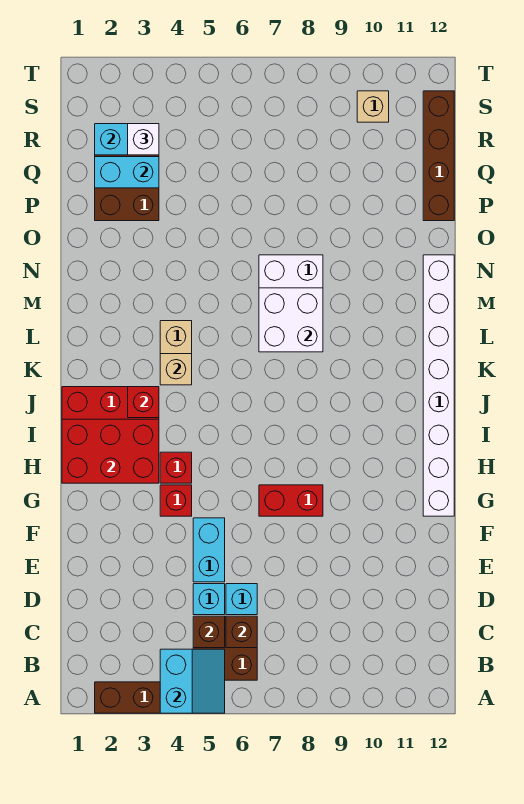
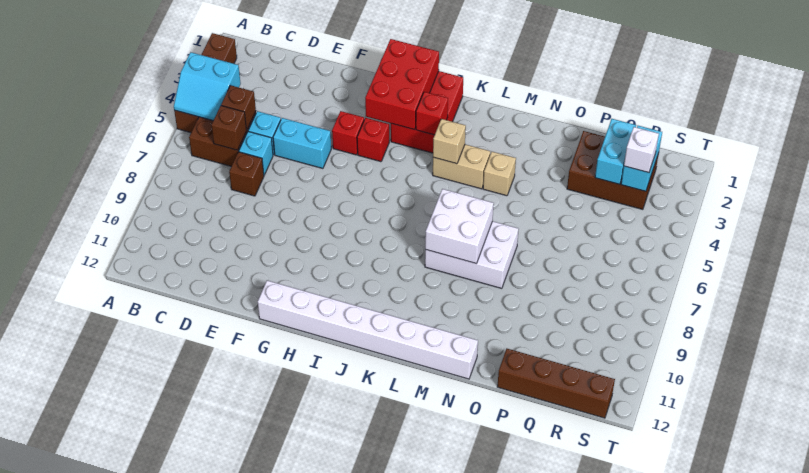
none -> brown 1x1 brick [229,152,264,196]
red 1x2 brick [259,485,323,516] -> none
tan 1x1 brick [357,91,389,122] -> tan 1x1 brick moved to [483,152,516,196]

